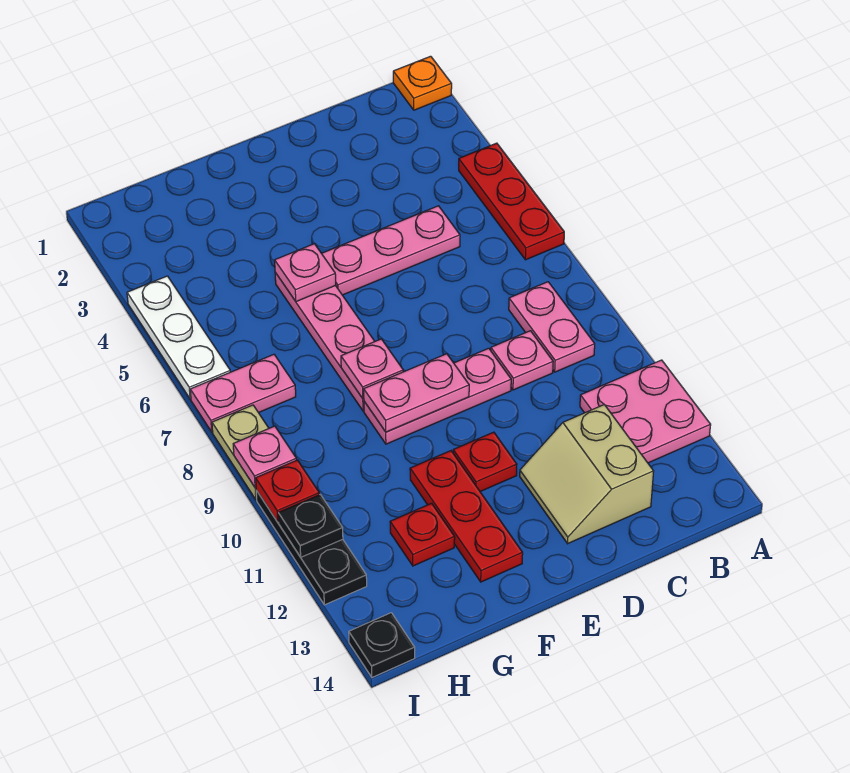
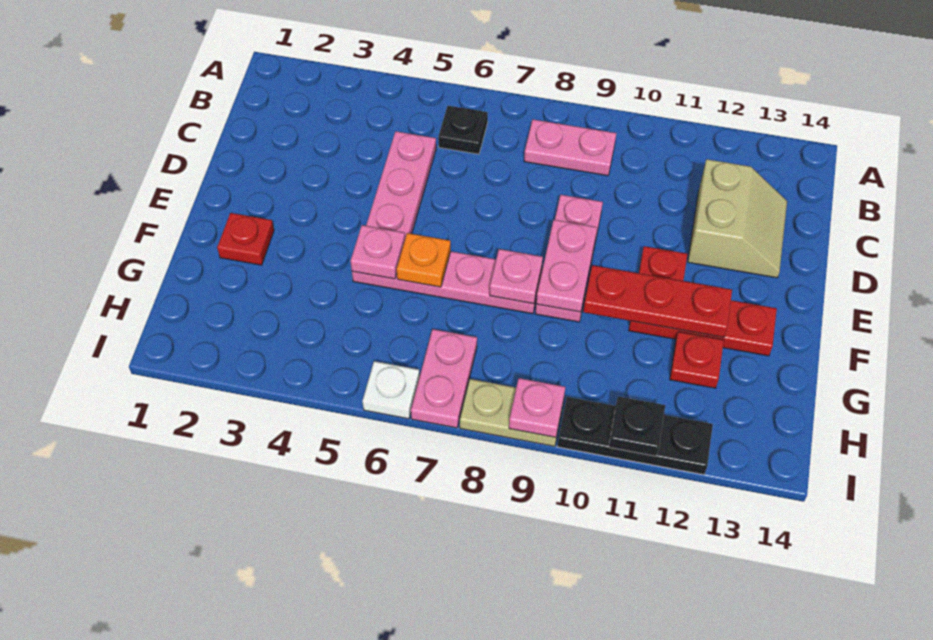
orange 1x1 plate [393,56,452,110] -> orange 1x1 plate moved to [397,233,451,287]
red 1x3 plate [459,143,564,260] -> red 1x3 plate moved to [583,265,732,337]
pink 2x2 plate [580,360,711,463] -> none
pink 1x1 plate [491,331,553,390] -> none
tan 2x2 slope [520,405,654,544] -> tan 2x2 slope turned to [688,159,787,278]
white 1x3 plate [127,276,230,399] -> white 1x1 plate [362,361,420,419]
red 1x1 plate [256,460,319,522] -> red 1x1 plate moved to [217,213,274,265]
black 1x1 plate [349,613,415,677] -> black 1x1 plate moved to [439,106,488,154]

